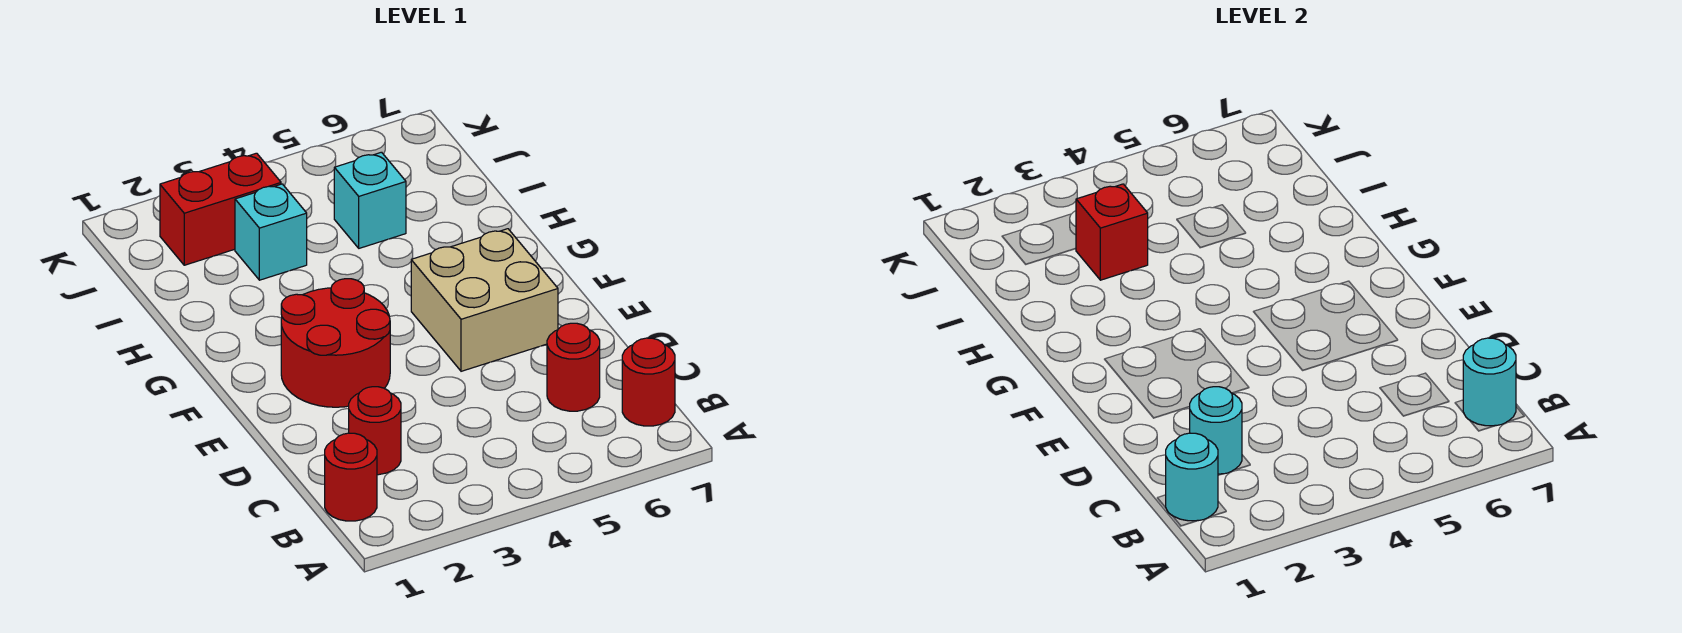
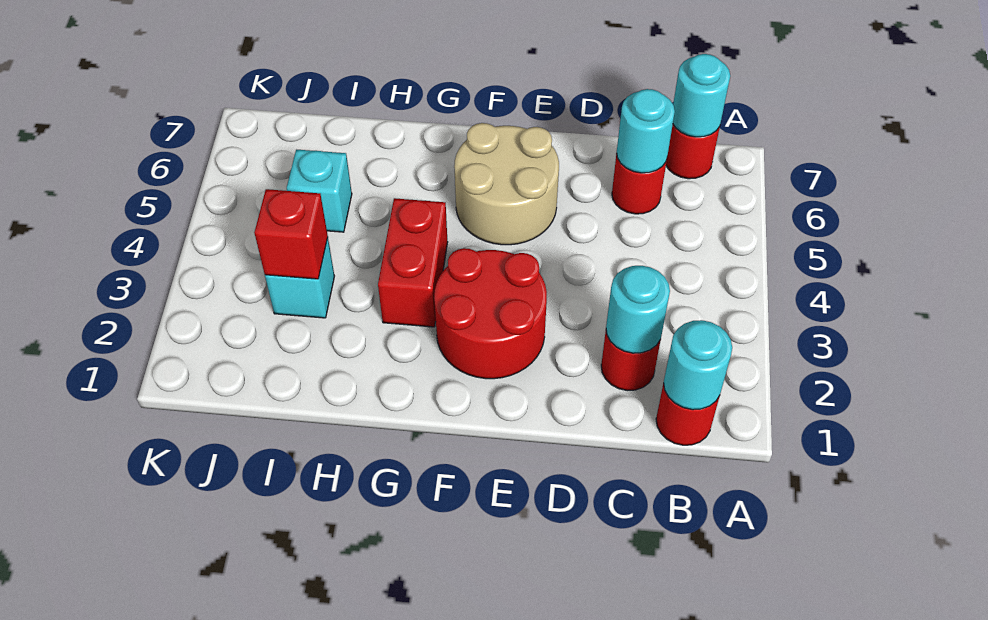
none -> cyan 1x1 round brick [617,89,675,173]
tan 2x2 brick [411,229,558,371] -> tan 2x2 round brick [454,123,559,245]
red 1x2 brick [160,153,281,265] -> red 1x2 brick moved to [378,198,448,327]

